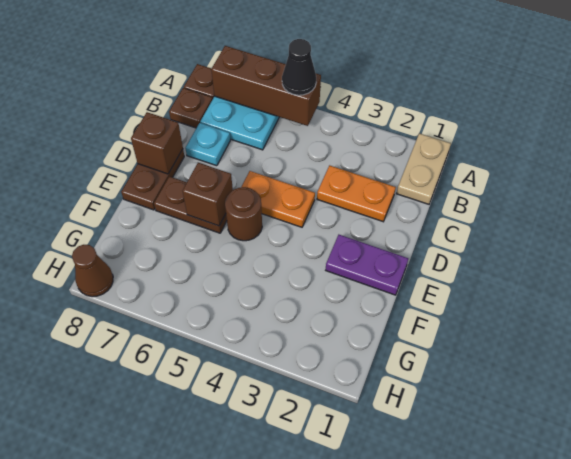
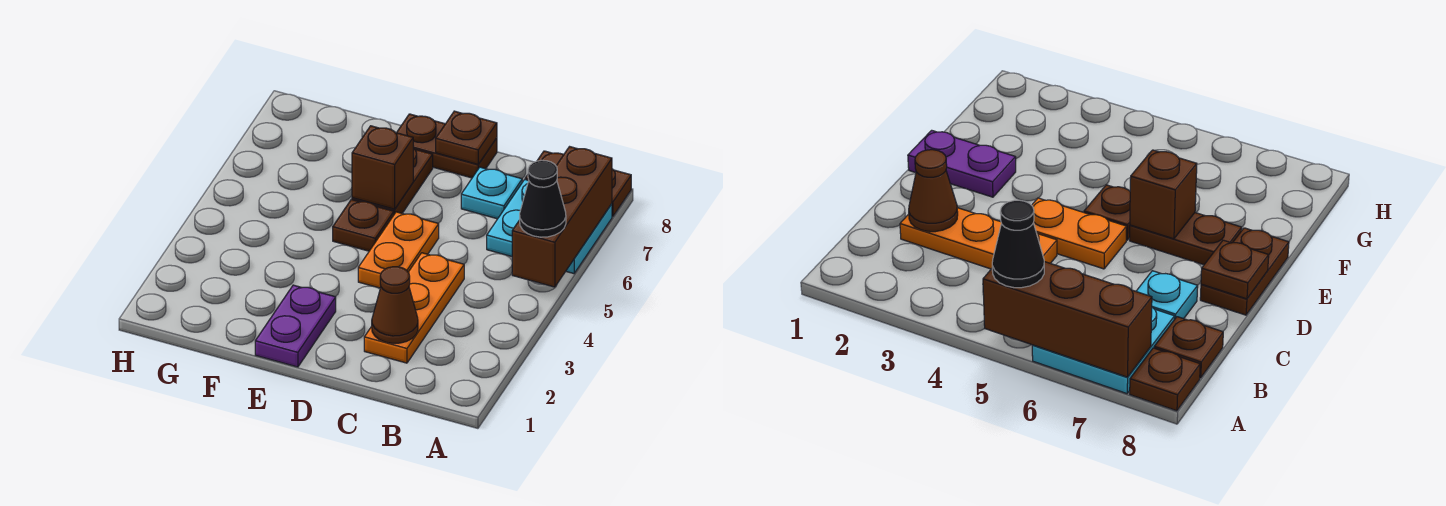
tan 1x2 plate [397,133,451,204] -> none
orange 1x2 plate [317,165,396,222] -> orange 1x3 plate [364,253,464,363]
brown 1x1 brick [131,112,183,174] -> brown 1x1 plate [436,111,497,164]
brown 1x1 round brick [225,187,262,241] -> brown 1x1 plate [333,200,394,251]
brown 1x1 cone [72,245,113,297] -> brown 1x1 cone moved to [372,267,418,343]

